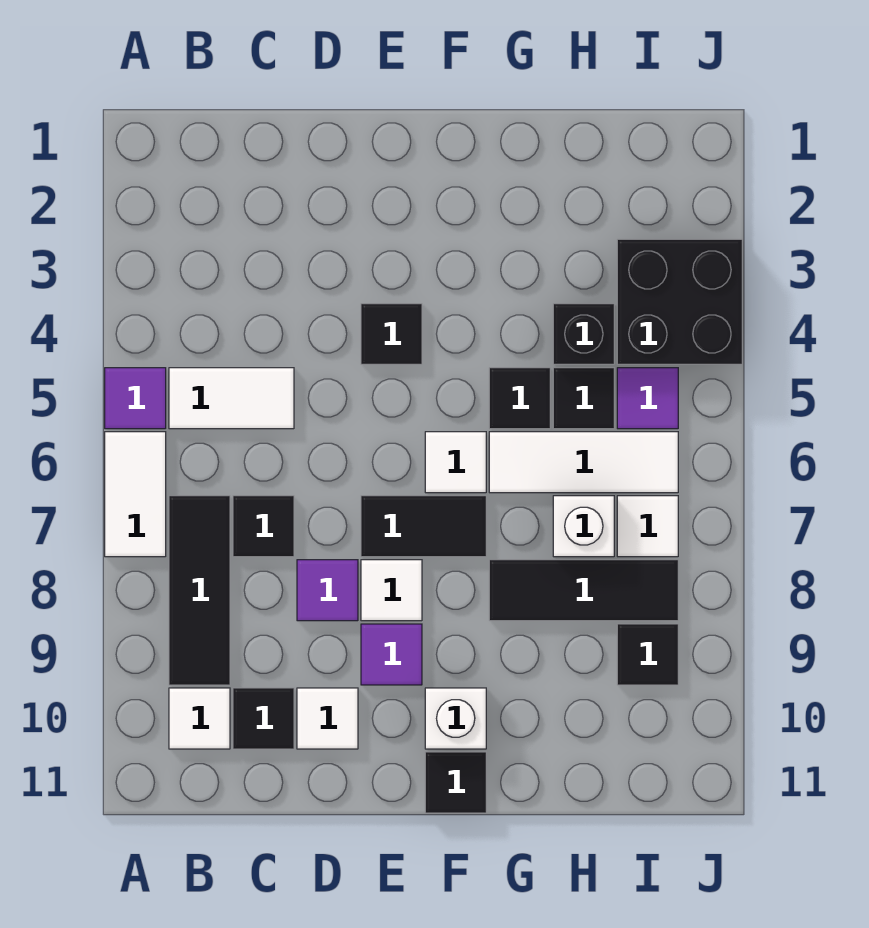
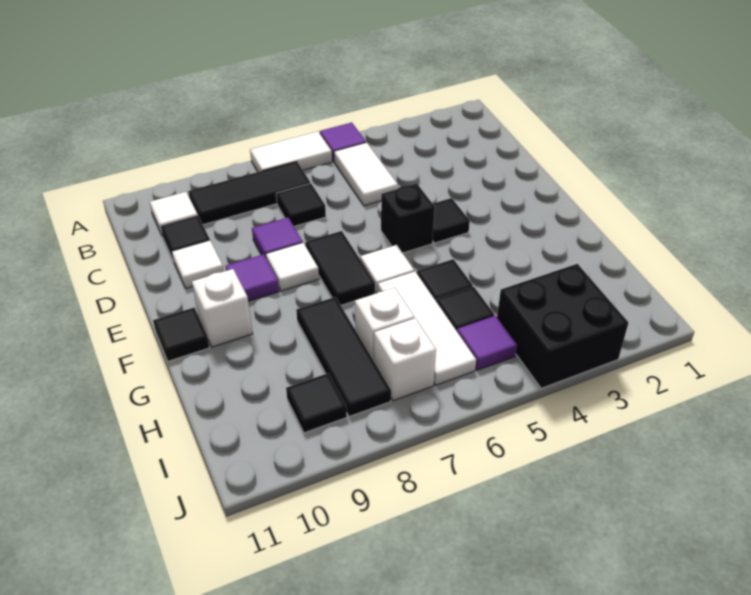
black 1x1 brick [553,304,614,364] -> black 1x1 brick moved to [381,183,435,253]
white 1x1 tile [617,496,678,557] -> white 1x1 brick [374,318,436,401]

